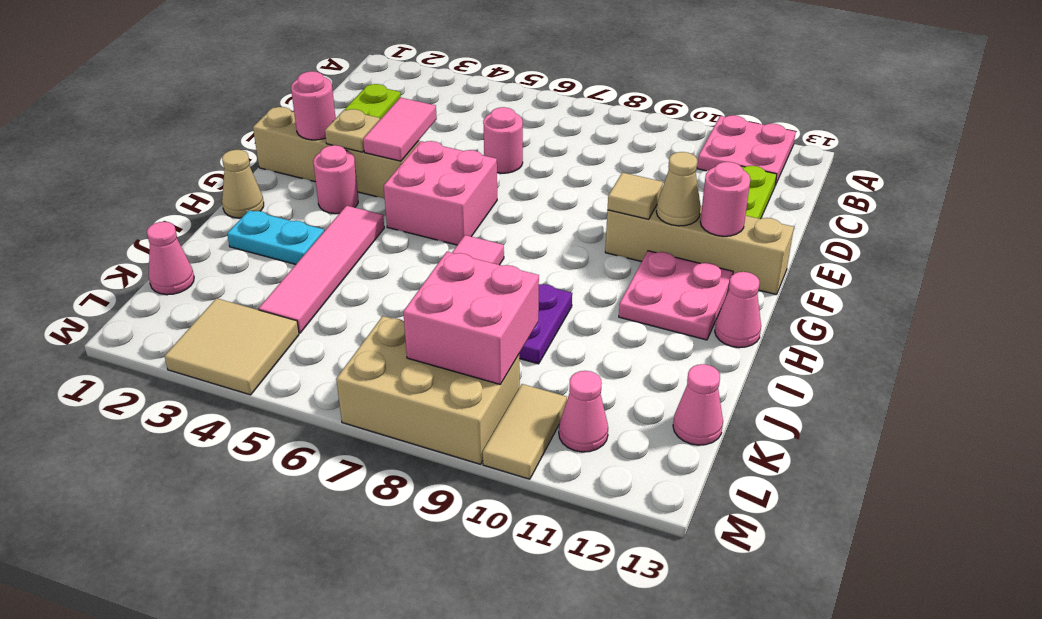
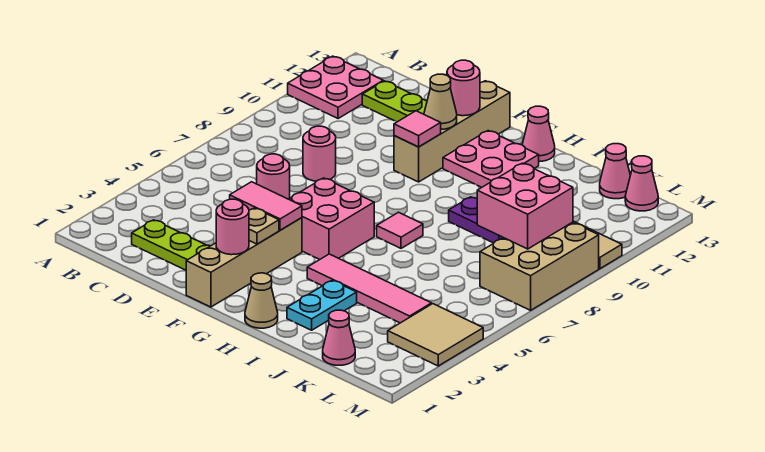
tan 1x1 tile [607,172,663,219] -> pink 1x1 tile [394,111,441,147]
pink 1x1 round brick [313,145,358,214] -> pink 1x1 round brick moved to [303,126,336,181]
pink 1x1 cone [559,371,608,452] -> pink 1x1 cone moved to [625,156,658,211]

